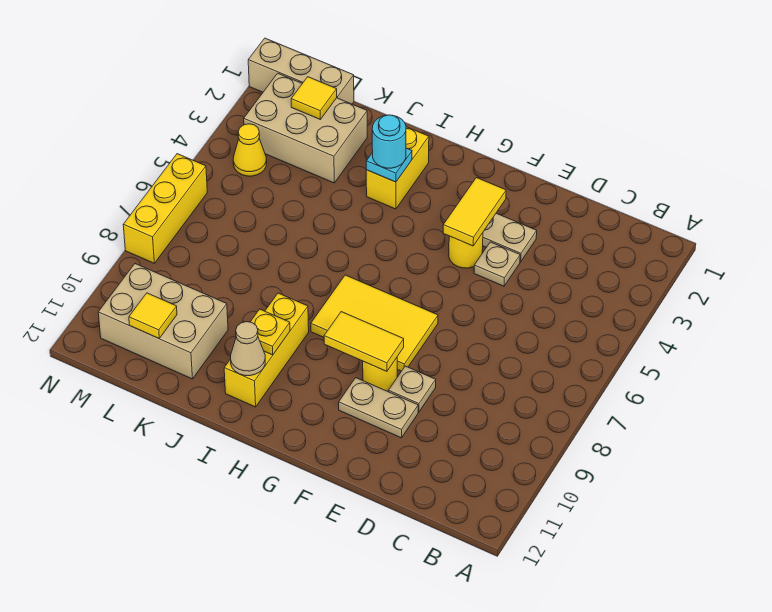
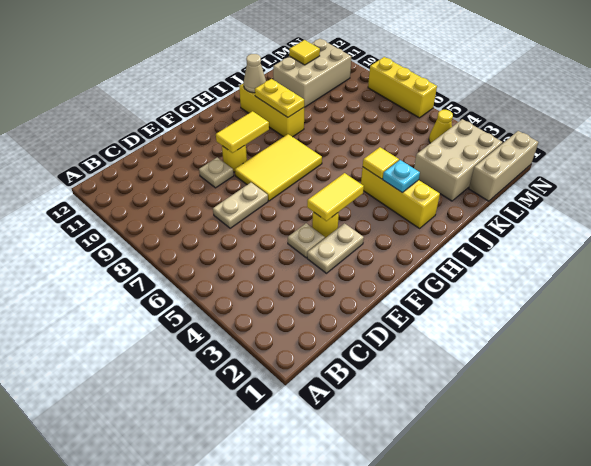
tan 1x2 plate [339,378,418,438] -> tan 1x2 plate moved to [213,183,268,228]
yellow 1x2 tile [443,178,506,246] -> yellow 1x2 tile turned to [307,173,364,221]
yellow 1x2 brick [366,127,429,209] -> yellow 1x3 brick [361,167,440,228]
cyan 1x1 round brick [372,115,406,168] -> none
yellow 1x1 plate [251,309,290,355] -> yellow 1x2 plate [255,79,304,117]
yellow 1x1 tile [291,77,337,119] -> yellow 1x1 tile moved to [363,147,399,179]

